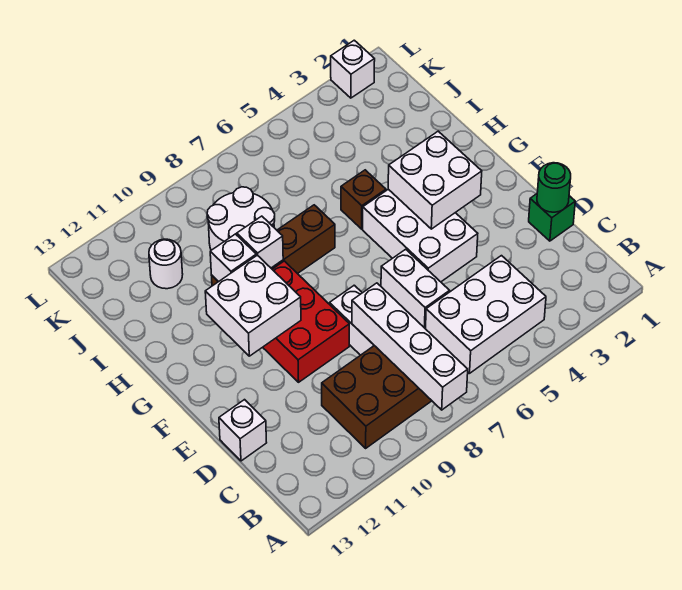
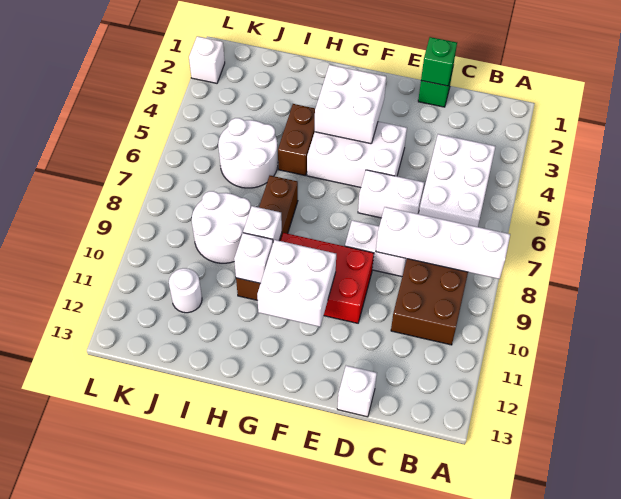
green 1x1 round brick [537,163,571,212] -> green 1x1 brick [421,37,457,86]
brown 1x1 brick [341,170,386,229] -> brown 1x2 brick [278,104,315,175]
none -> white 2x2 round brick [218,118,278,188]

